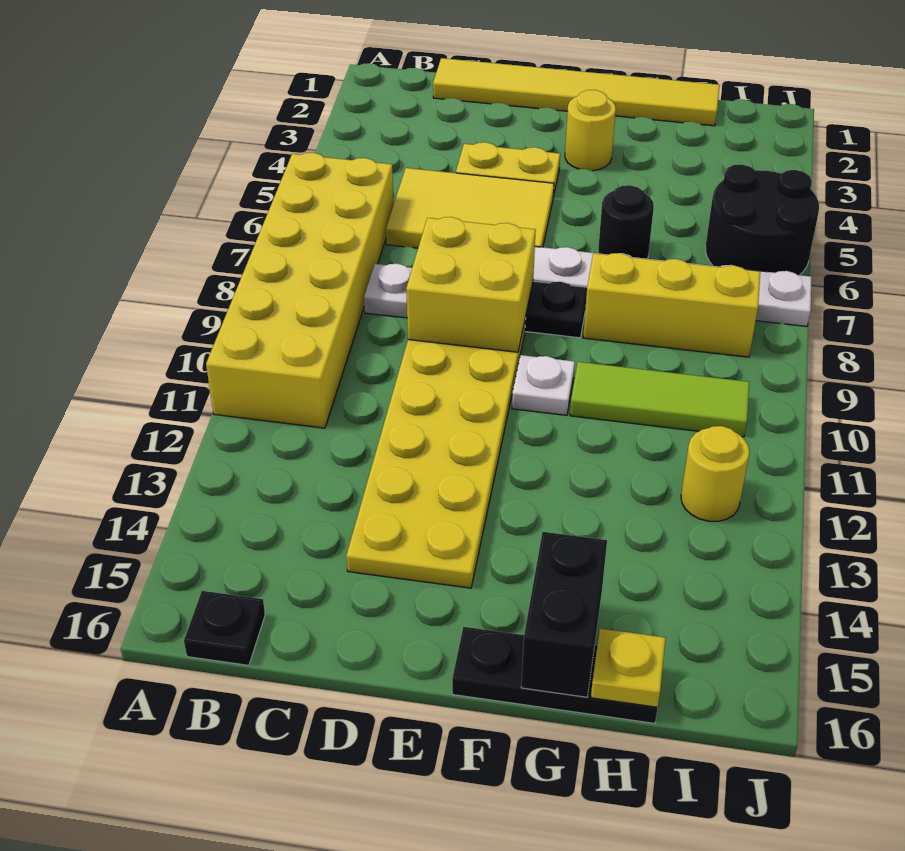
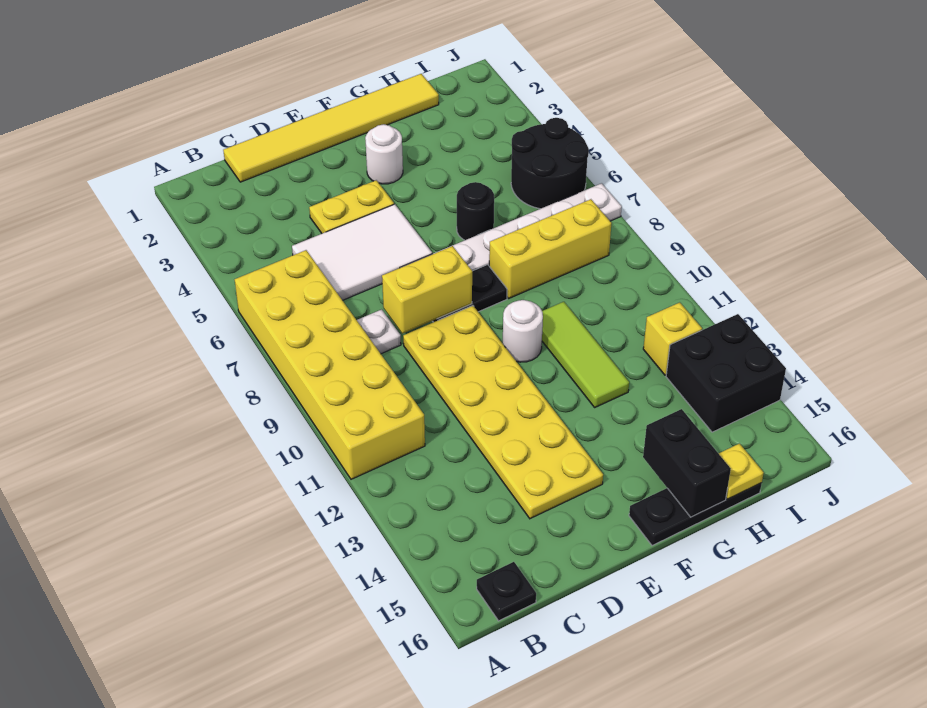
yellow 2x3 tile [386,168,554,248] -> white 2x3 tile [292,204,432,300]
yellow 2x2 brick [406,217,536,352] -> yellow 1x2 brick [382,246,472,334]
yellow 1x1 round brick [565,90,616,171] -> white 1x1 round brick [365,124,403,184]
white 1x1 plate [512,355,575,415] -> white 1x1 round brick [503,300,543,362]
lime 1x3 tile [570,362,749,437] -> lime 1x3 tile turned to [542,302,629,407]
yellow 1x1 round brick [681,426,749,521] -> yellow 1x1 brick [643,302,702,375]
none -> black 2x2 brick [666,314,786,432]

